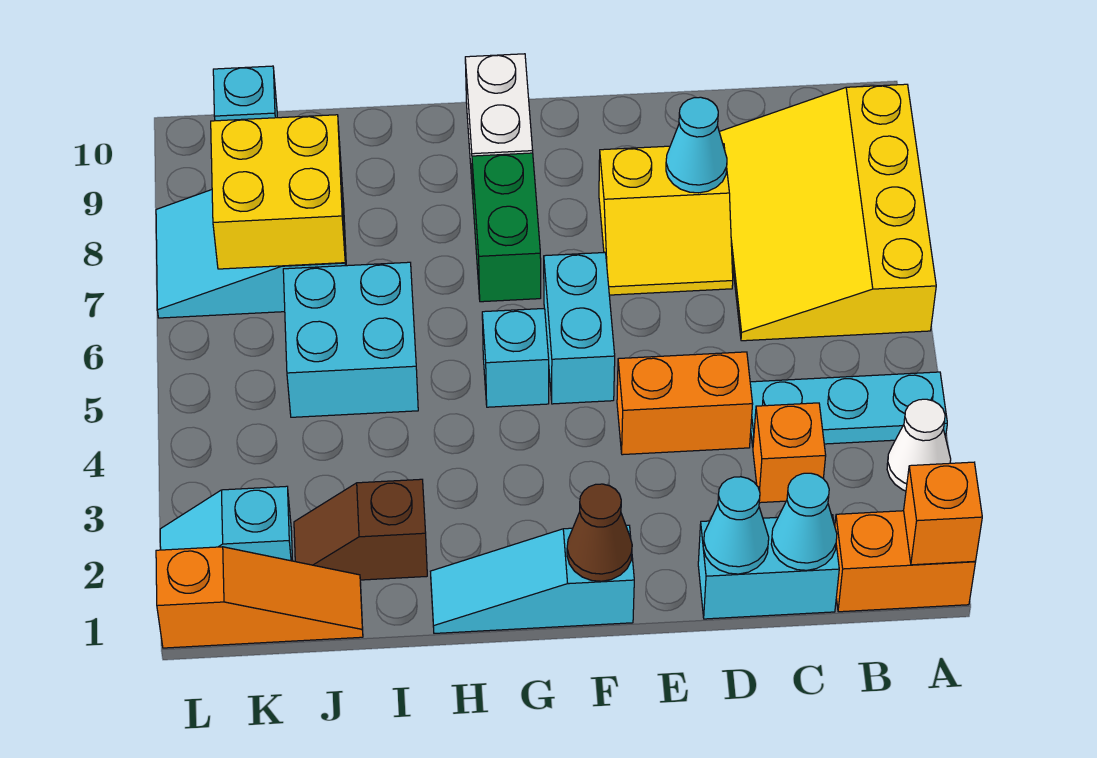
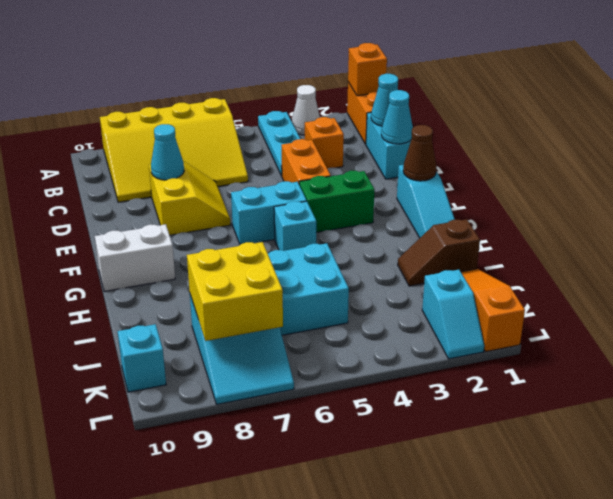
green 1x2 brick [472,153,541,302] -> green 1x2 brick moved to [299,171,375,232]
brown 1x2 slope [294,479,427,580] -> brown 1x2 slope turned to [398,219,480,286]

